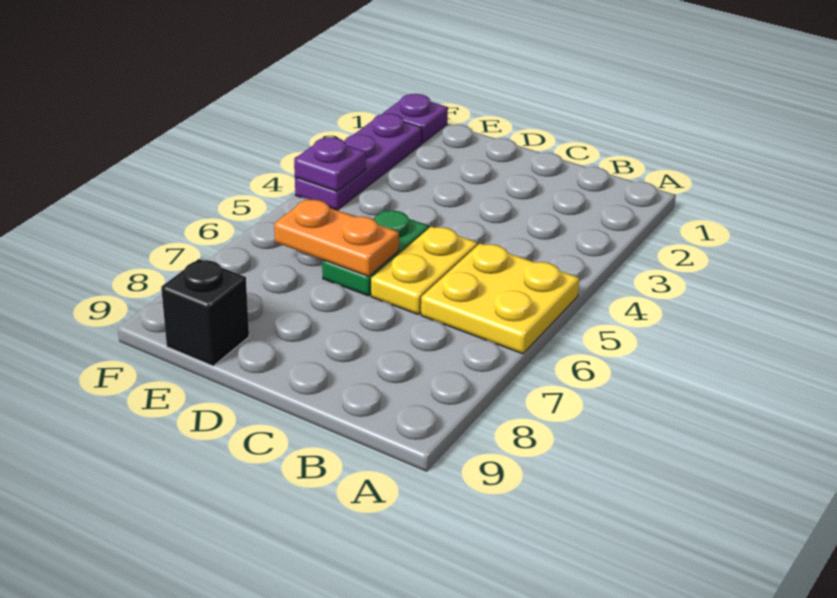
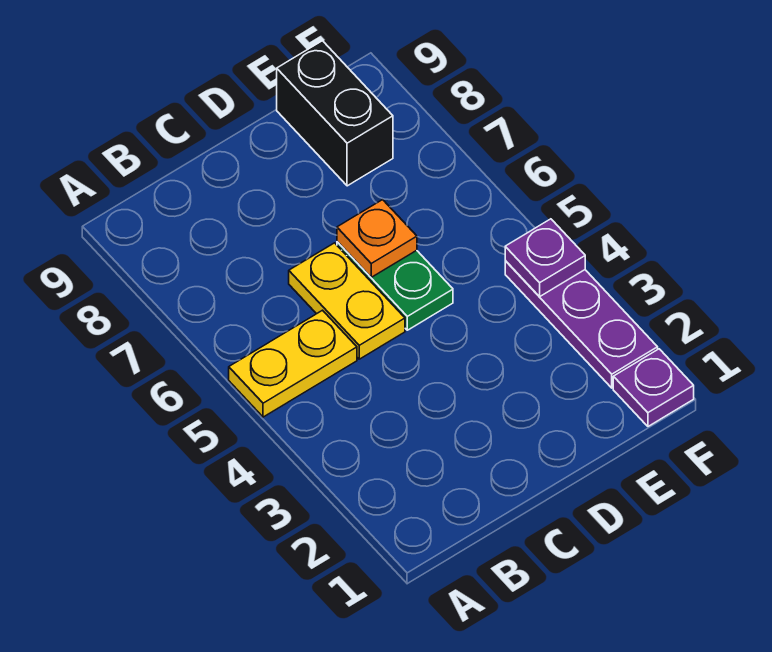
yellow 2x2 plate [421,243,579,354] -> yellow 1x2 plate [229,310,357,417]
orange 1x2 plate [274,199,399,276] -> orange 1x1 plate [337,200,417,277]
black 1x1 brick [161,259,249,366] -> black 1x2 brick [277,41,393,186]

